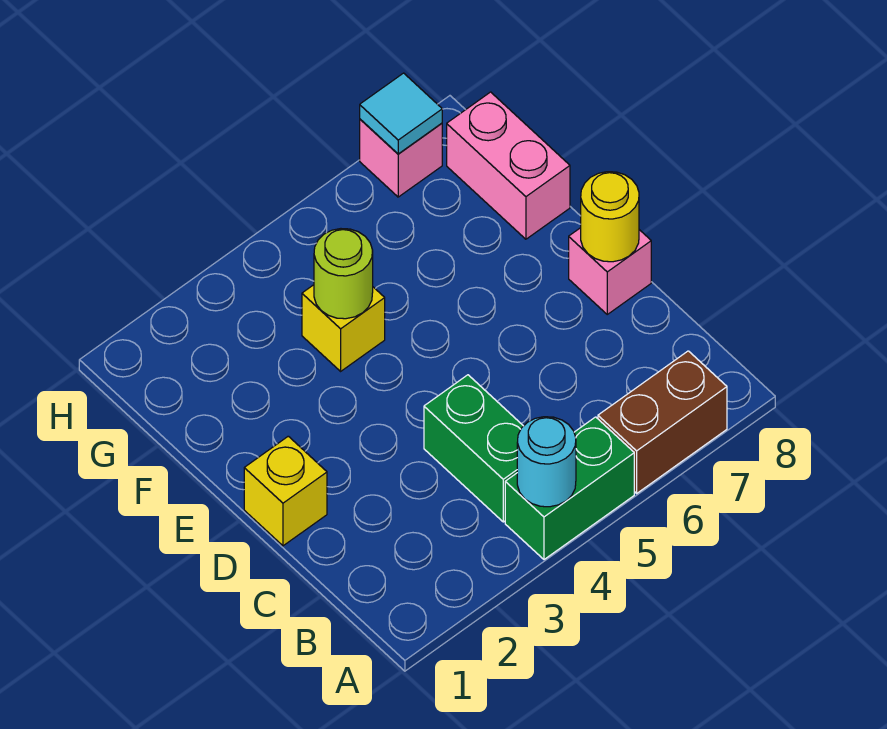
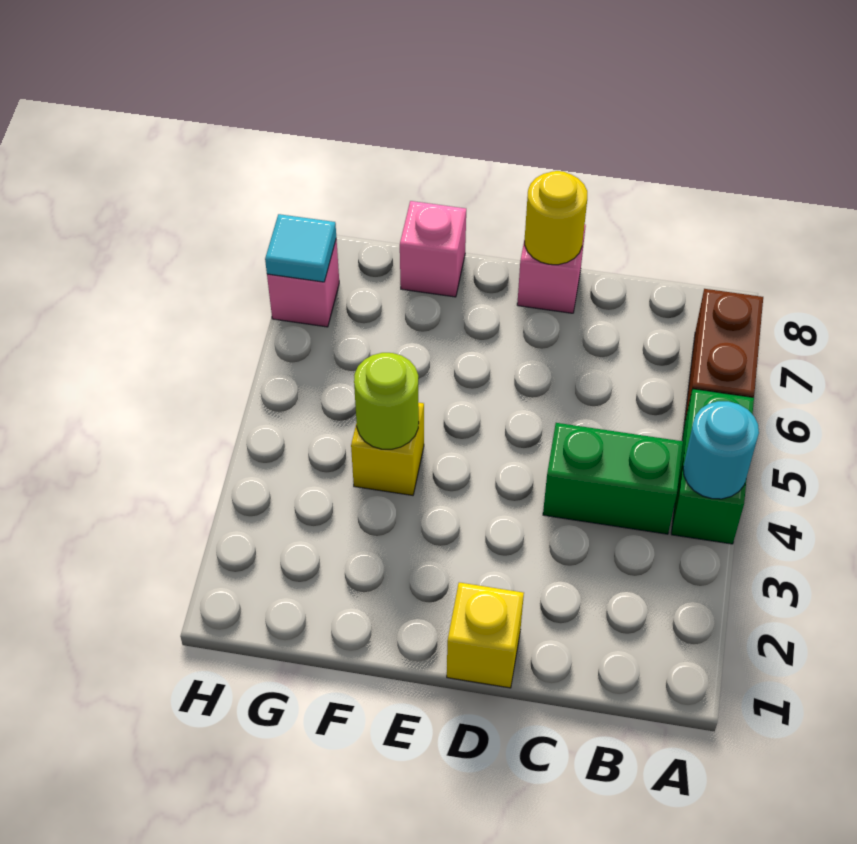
pink 1x2 brick [447,92,570,239] -> pink 1x1 brick [400,201,466,297]

